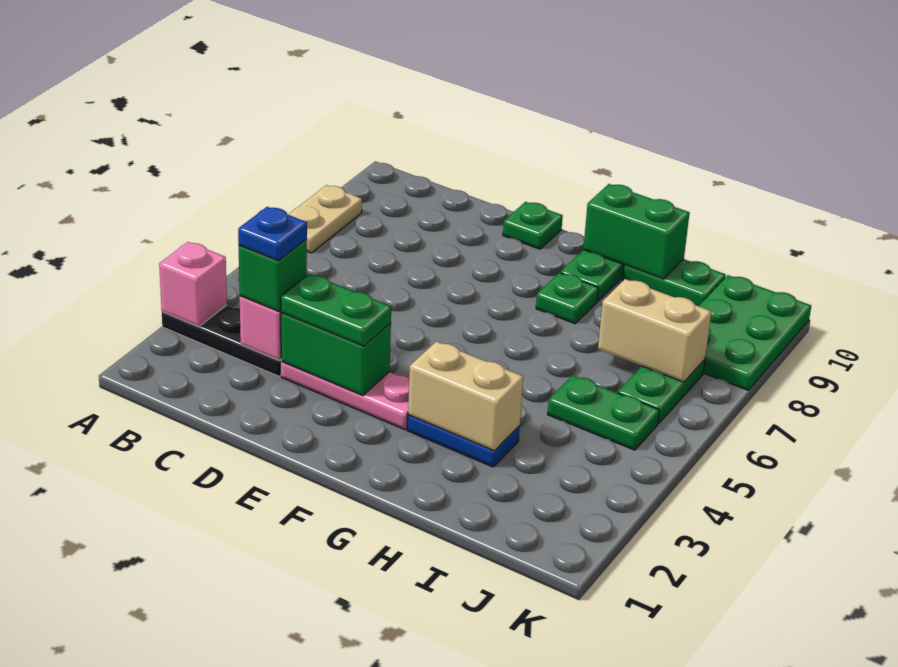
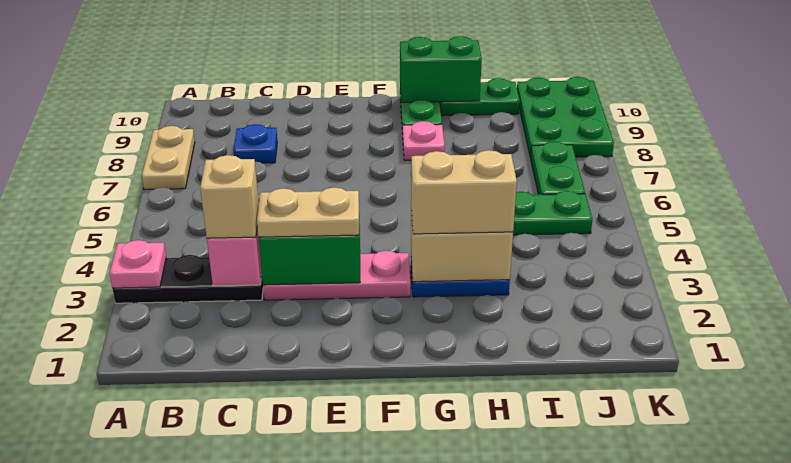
pink 1x1 brick [159,242,227,327] -> pink 1x1 plate [109,240,166,288]
green 1x1 brick [239,239,307,311] -> tan 1x1 brick [200,155,259,238]
blue 1x1 plate [238,207,307,261] -> blue 1x1 plate moved to [234,124,277,163]
green 1x2 plate [281,274,391,346] -> tan 1x2 plate [257,187,359,237]
green 1x1 plate [503,202,563,249] -> none
green 1x1 plate [536,273,599,324] -> pink 1x1 plate [403,121,445,160]
tan 1x2 brick [598,279,712,382] -> tan 1x2 brick moved to [411,150,517,234]

